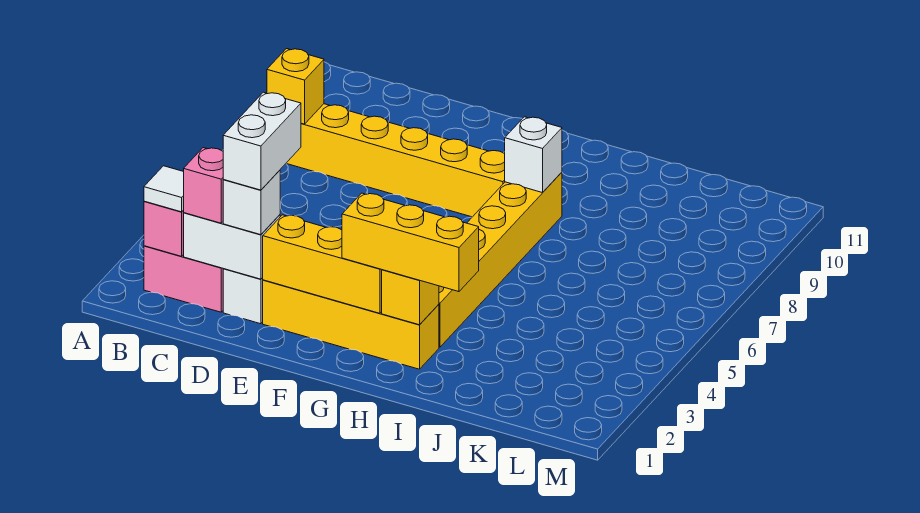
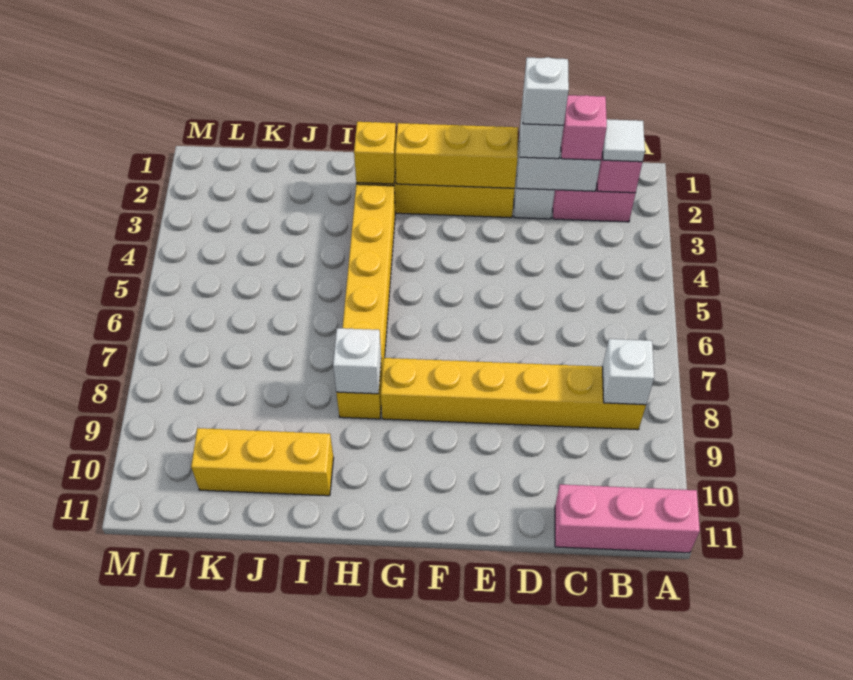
none -> pink 1x3 brick [555,484,700,553]
yellow 1x1 brick [267,49,324,124] -> white 1x1 brick [602,339,654,405]
white 1x2 brick [223,92,301,190] -> white 1x1 brick [523,57,569,125]
yellow 1x3 brick [342,193,479,292] -> yellow 1x3 brick moved to [191,428,334,496]

